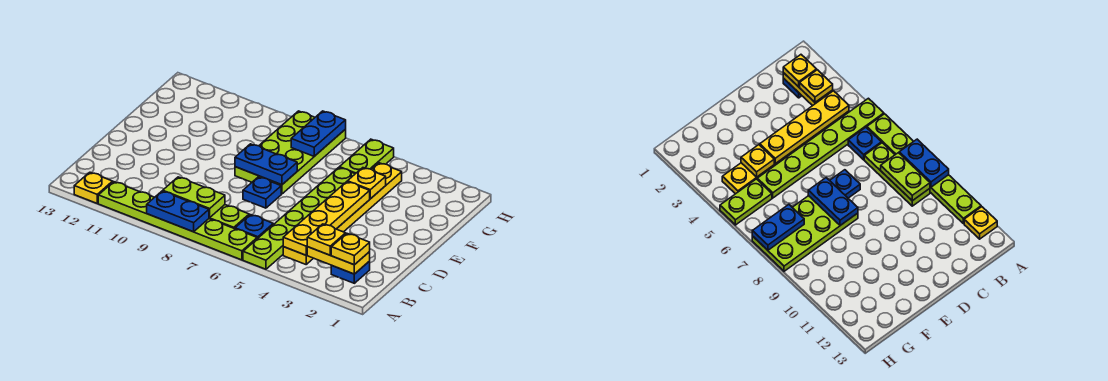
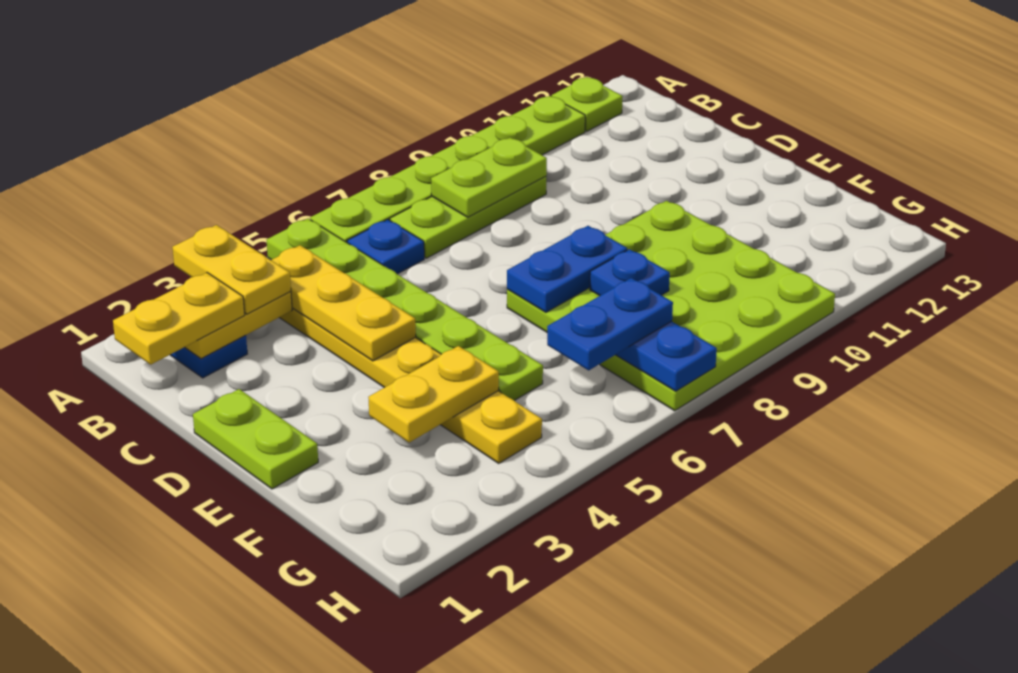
blue 1x2 plate [147,191,209,232] -> blue 1x2 plate moved to [547,278,673,370]
yellow 1x1 plate [74,172,113,203] -> lime 1x1 plate [552,77,623,131]
yellow 1x1 plate [331,234,370,265] -> yellow 1x2 plate [113,273,245,365]
yellow 1x1 plate [307,224,346,255] -> yellow 1x2 plate [172,225,291,314]
yellow 1x4 plate [283,182,370,255] -> yellow 1x3 plate [272,245,416,361]
blue 1x1 plate [243,177,281,208] -> blue 1x1 plate moved to [590,249,670,296]
lime 2x4 plate [235,111,346,194] -> lime 4x4 plate [507,201,835,411]
yellow 1x1 plate [347,168,386,199] -> yellow 1x2 plate [368,346,499,443]
lime 1x2 plate [339,139,394,174] -> lime 1x2 plate moved to [193,389,318,489]

